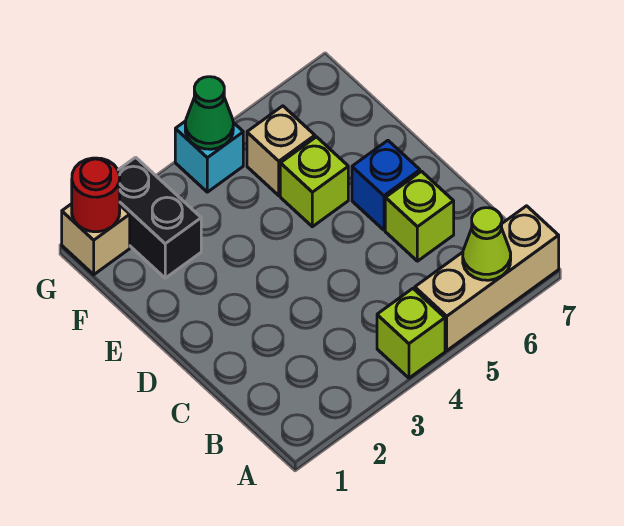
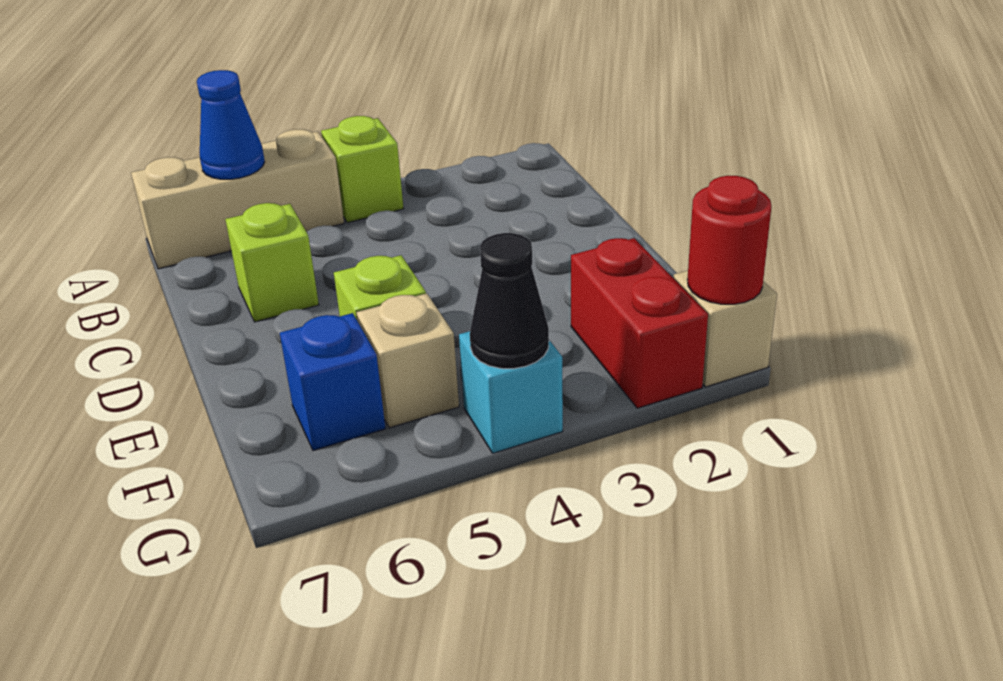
lime 1x1 cone [463,208,511,280] -> blue 1x1 cone [197,70,265,179]
blue 1x1 brick [352,141,420,230] -> blue 1x1 brick moved to [280,313,386,451]
black 1x2 brick [118,157,201,278] -> red 1x2 brick [571,238,708,408]
green 1x1 cone [185,77,233,149] -> black 1x1 cone [470,233,549,369]

